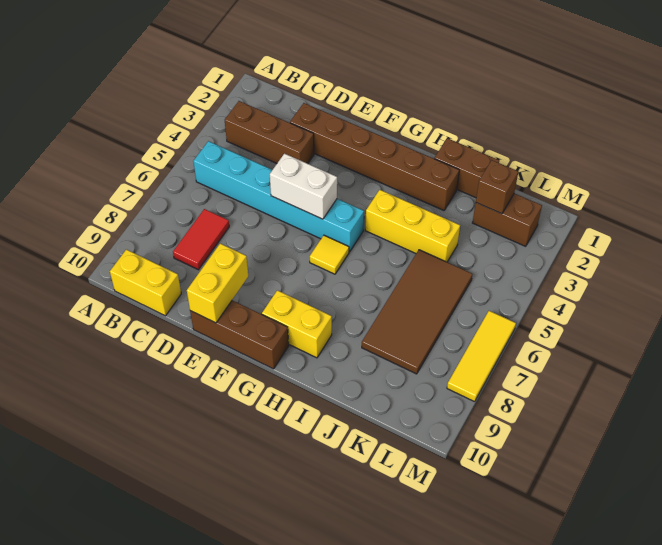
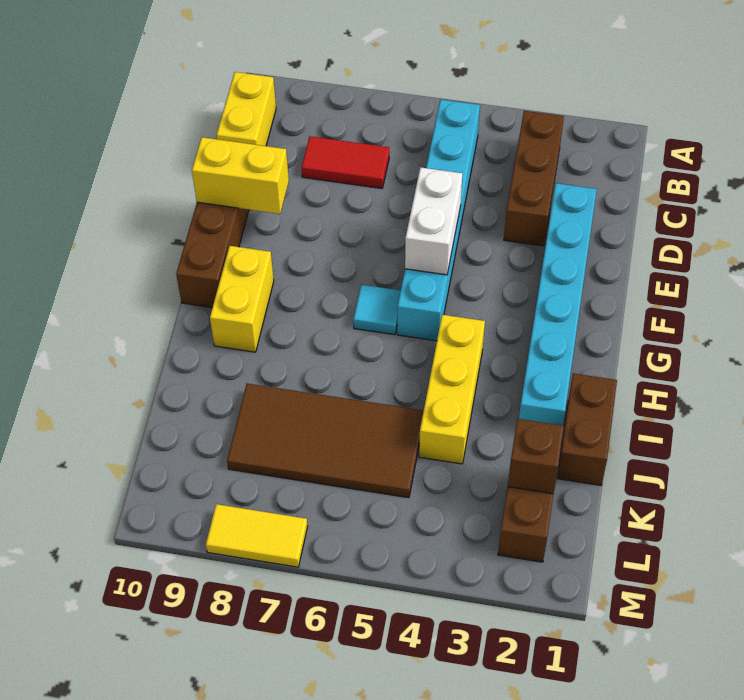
brown 1x6 brick [290,103,459,210] -> cyan 1x6 brick [519,183,597,426]
yellow 1x1 tile [310,235,349,274] -> cyan 1x1 tile [353,285,401,335]
yellow 1x3 tile [447,311,516,402] -> yellow 1x2 tile [206,504,308,567]

